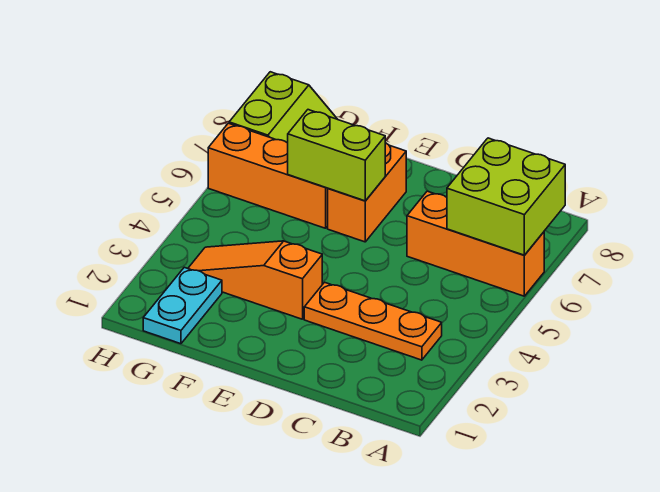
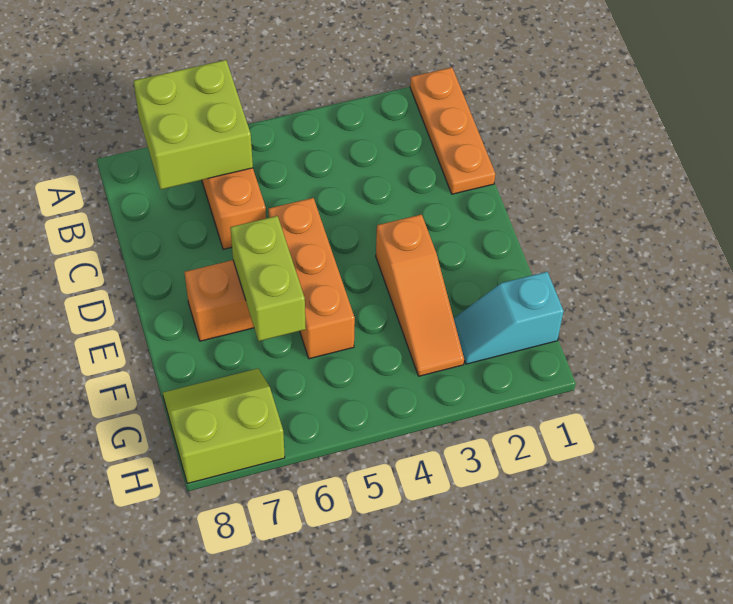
orange 1x3 plate [304,282,442,360] -> orange 1x3 plate moved to [410,67,495,194]
orange 1x3 brick [208,123,328,228] -> orange 1x3 brick moved to [269,198,355,359]
cyan 1x2 plate [143,267,222,344] -> cyan 1x2 slope [454,272,564,364]

